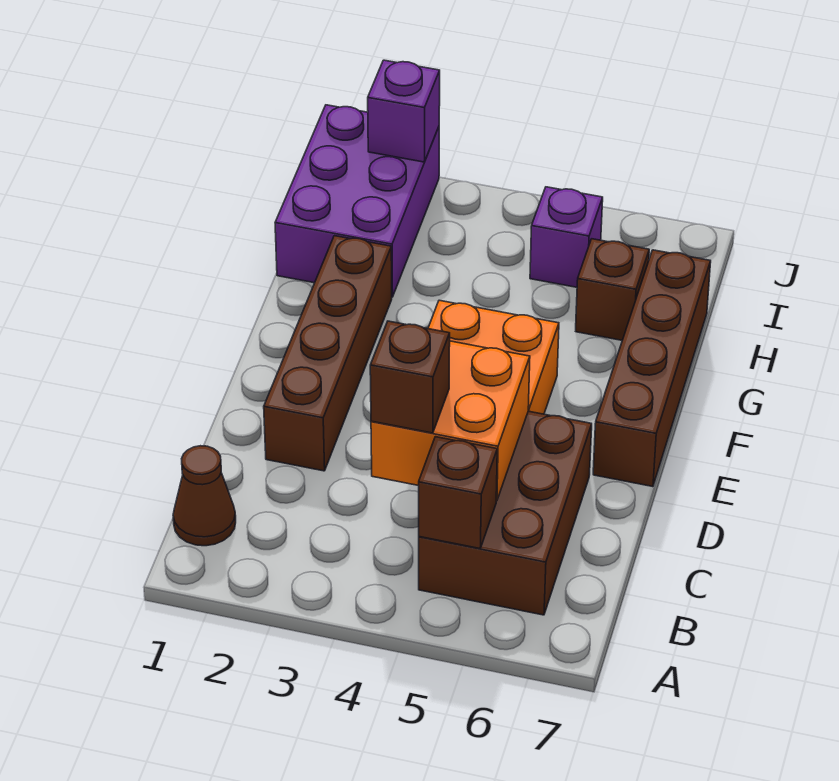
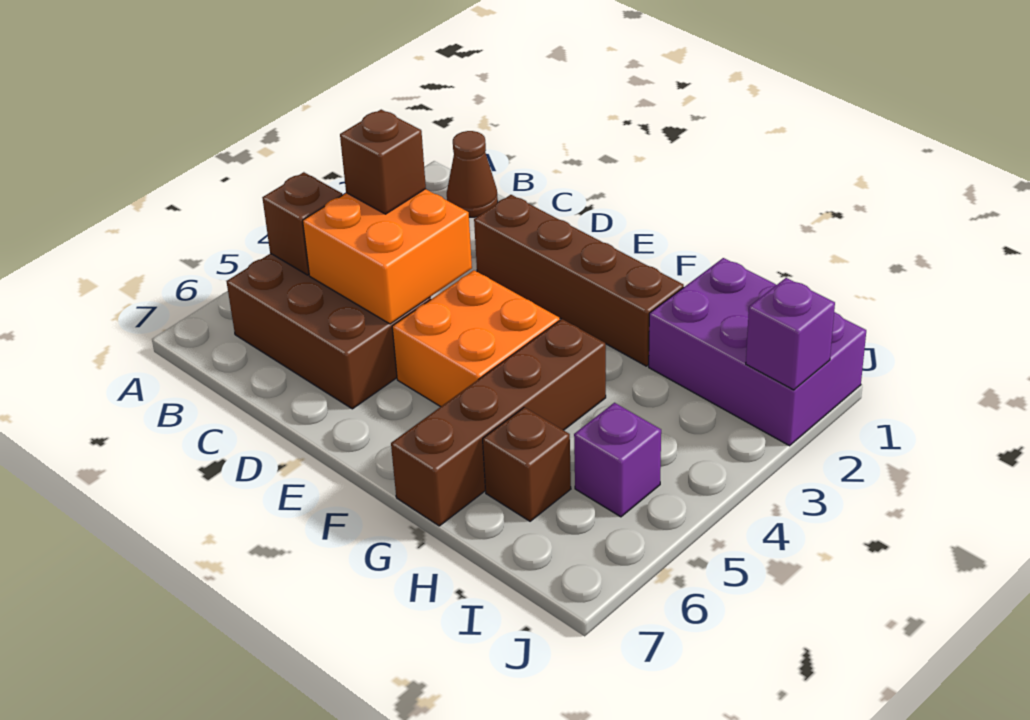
brown 1x4 brick [593,250,711,487] -> brown 1x4 brick turned to [391,319,606,526]

